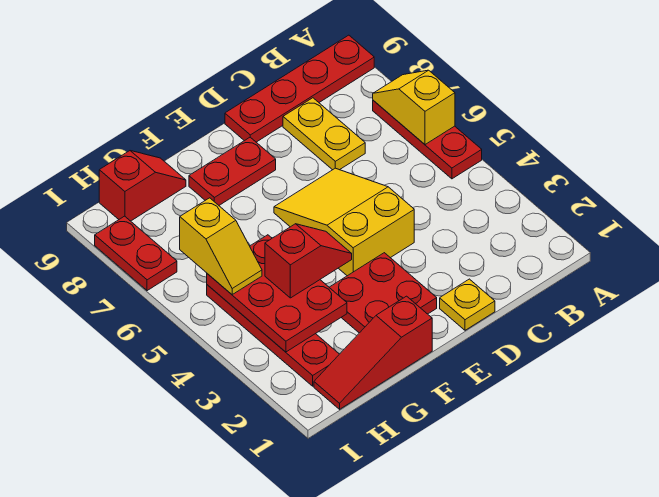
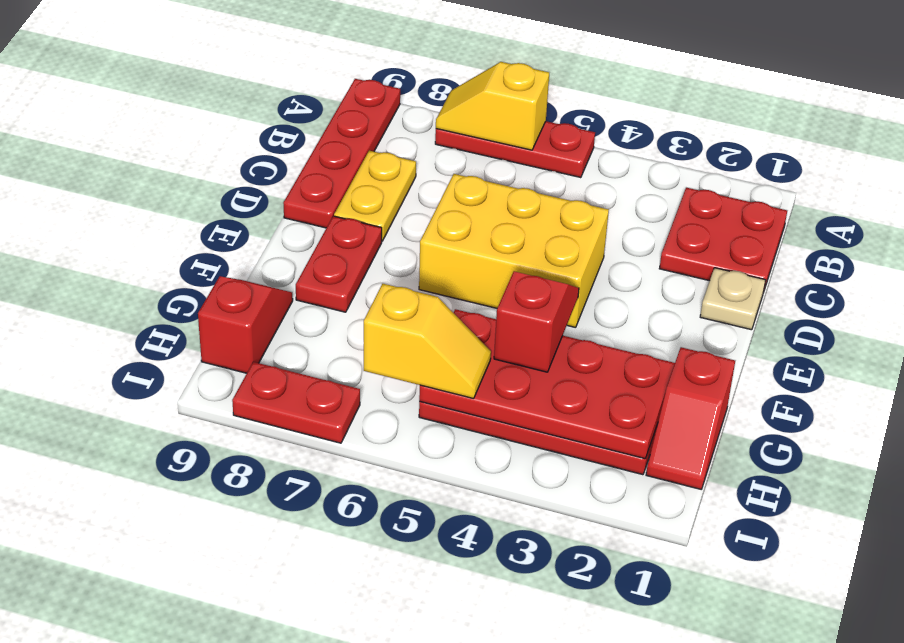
yellow 1x2 plate [283,98,365,170] -> yellow 1x2 plate turned to [334,151,416,241]
yellow 1x1 plate [440,279,495,330] -> tan 1x1 plate [700,268,766,330]
yellow 2x3 slope [274,168,414,276] -> yellow 2x3 brick [419,174,609,328]
red 2x2 plate [329,253,437,333] -> red 2x2 plate moved to [659,188,787,293]
red 1x3 slope [314,296,432,409] -> red 1x2 slope [646,347,735,489]
red 2x3 plate [207,235,347,352] -> red 2x4 plate [419,309,675,459]

